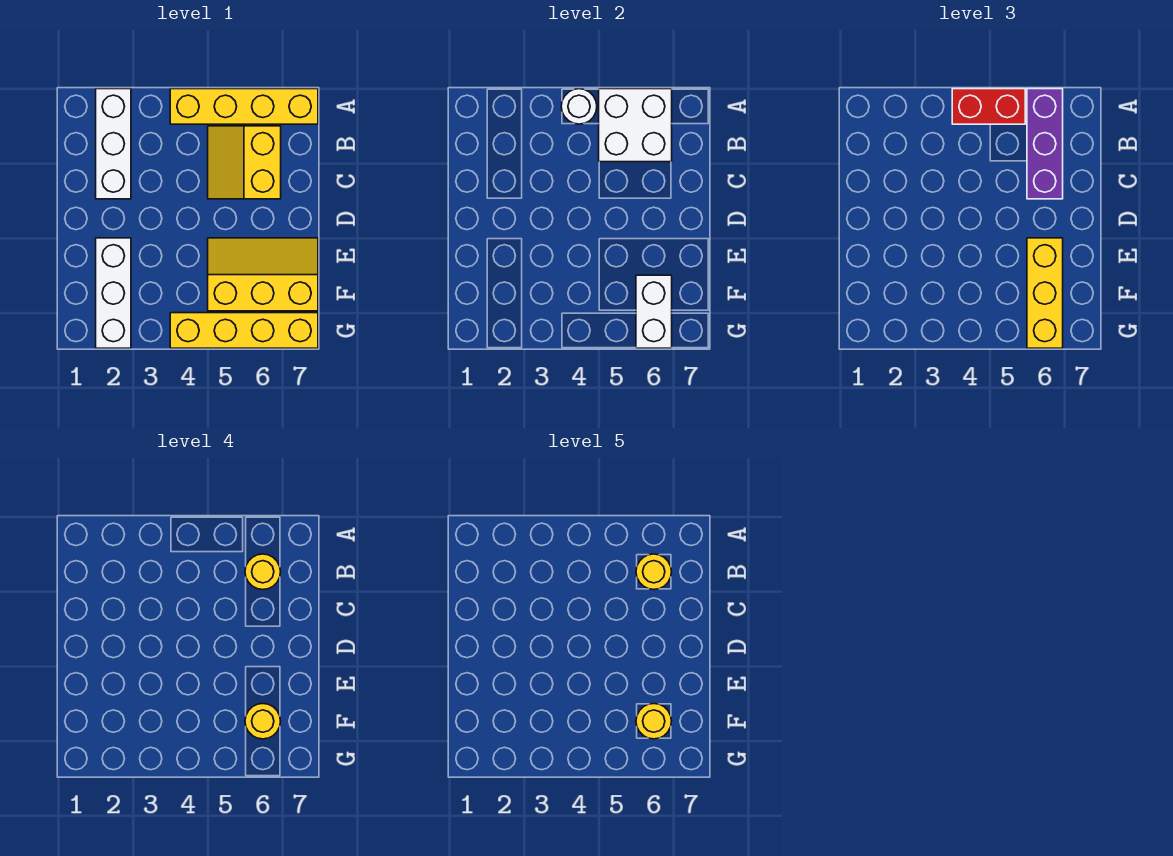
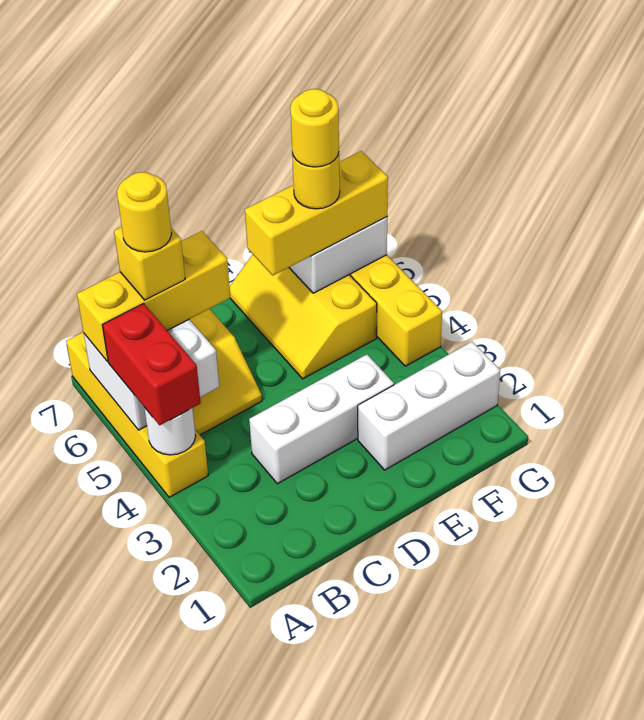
white 1x3 brick [96,89,131,199] -> white 1x3 brick moved to [249,354,394,484]
purple 1x3 brick [1027,89,1063,199] -> yellow 1x3 brick [77,231,230,362]
yellow 1x1 round brick [245,554,281,590] -> yellow 1x1 brick [114,227,185,300]

